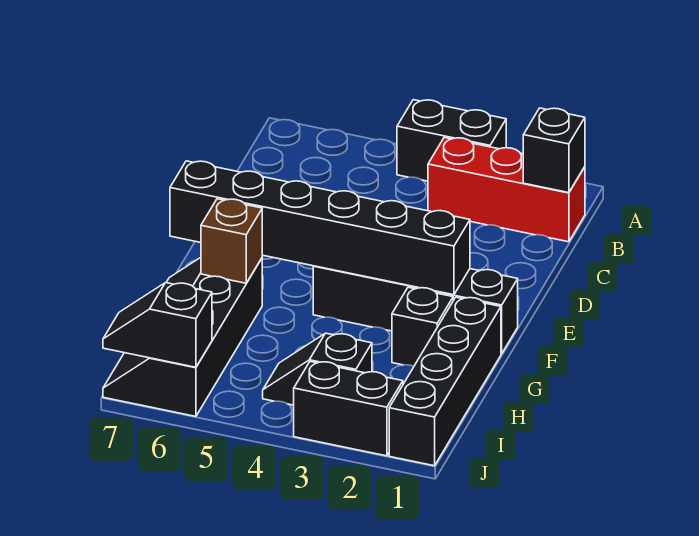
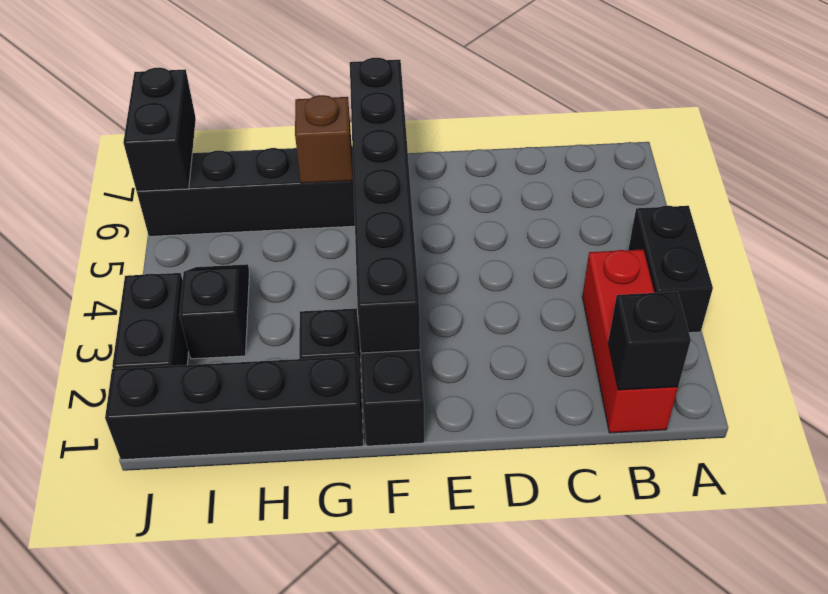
black 1x2 slope [103,283,212,367] -> black 1x2 brick [123,68,196,191]

